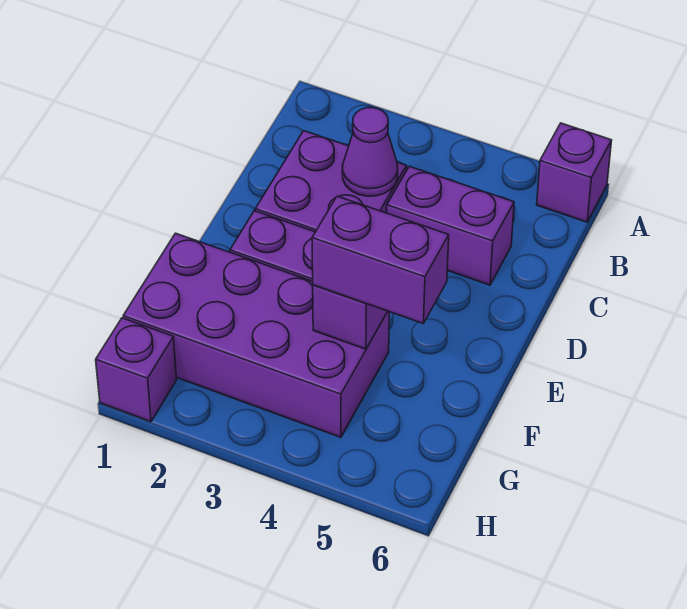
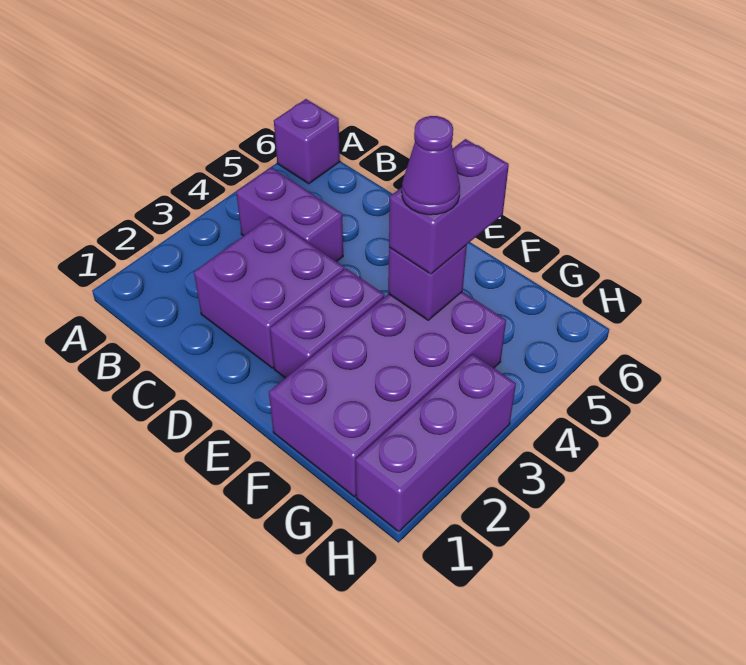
purple 1x1 cone [342,107,398,196] -> purple 1x1 cone moved to [402,116,460,215]
purple 1x2 brick [387,166,514,285] -> purple 1x2 brick turned to [236,167,343,262]
purple 1x1 brick [96,318,177,422] -> purple 1x3 brick [356,354,516,532]

